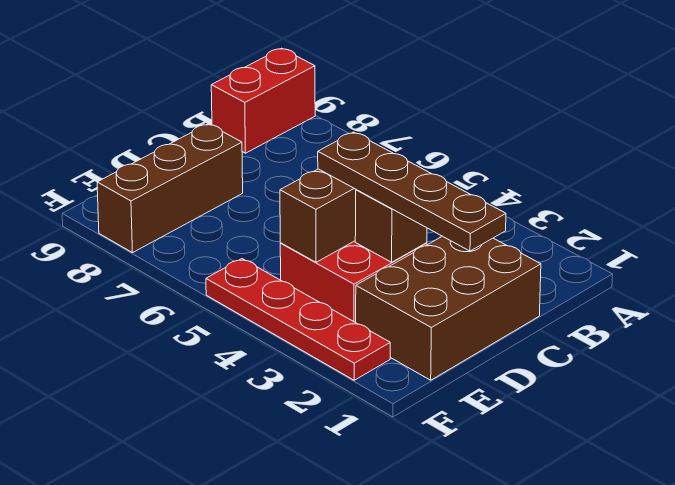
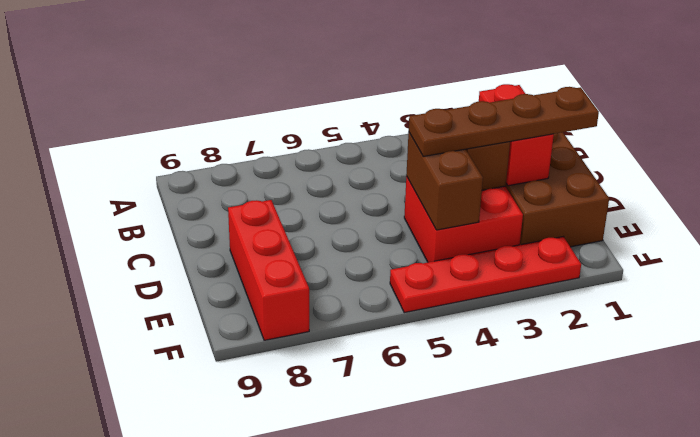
red 1x2 brick [211,48,315,153] -> red 1x2 brick moved to [479,84,554,186]
brown 1x3 brick [97,124,243,253] -> red 1x3 brick [228,200,309,340]

